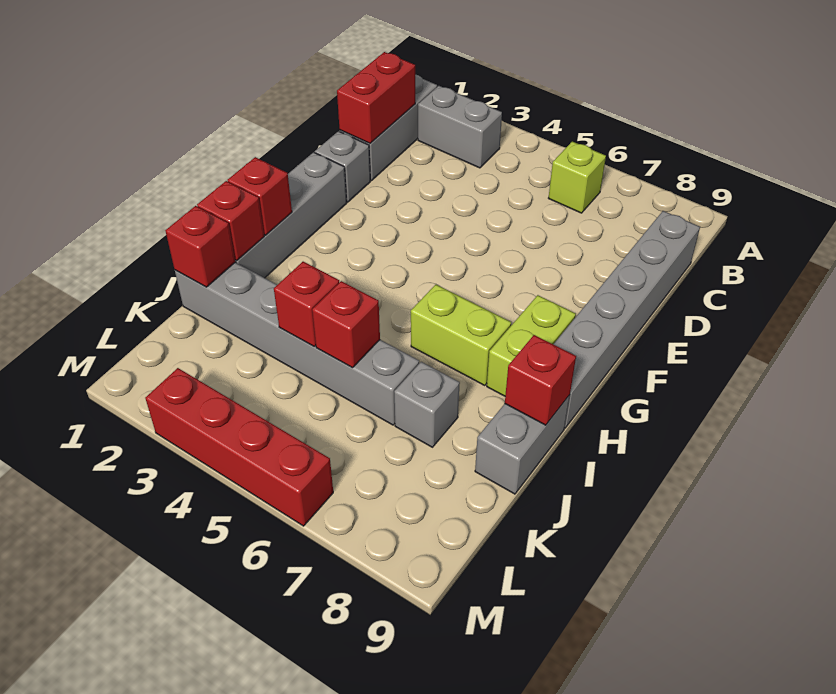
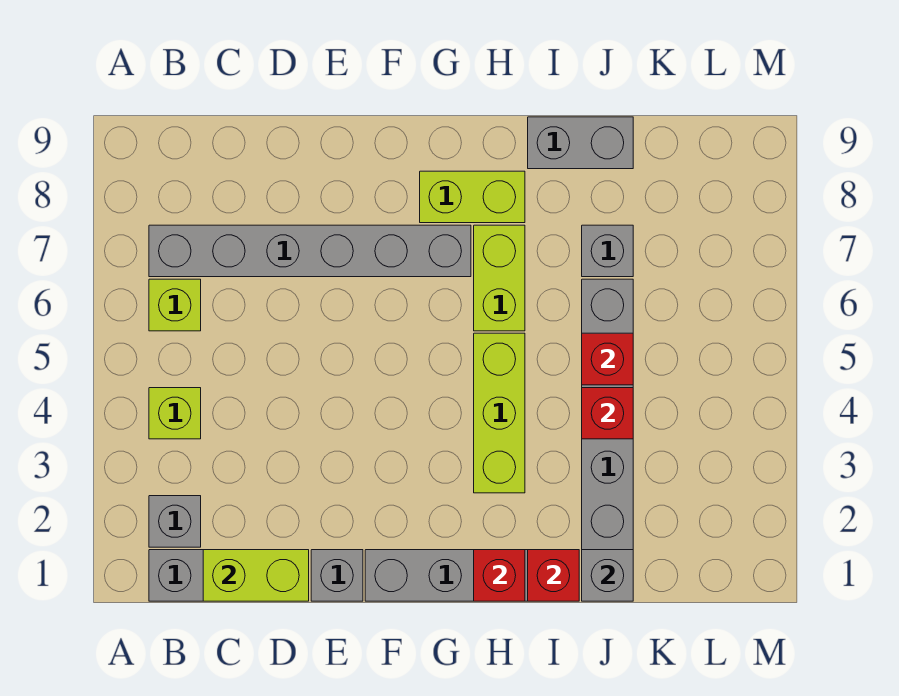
grey 1x2 brick [418,86,502,168] -> grey 1x1 brick [149,496,201,547]
none -> lime 1x1 brick [149,388,201,439]
red 1x2 brick [337,52,415,144] -> lime 1x2 brick [203,550,309,601]
grey 1x6 brick [554,211,700,428] -> grey 1x6 brick moved to [149,225,471,277]
none -> lime 1x3 brick [474,333,525,493]
red 1x1 brick [505,335,576,425] -> none
red 1x1 brick [165,206,235,287] -> grey 1x1 brick [582,550,633,601]
red 1x4 brick [145,368,333,526] -> none

